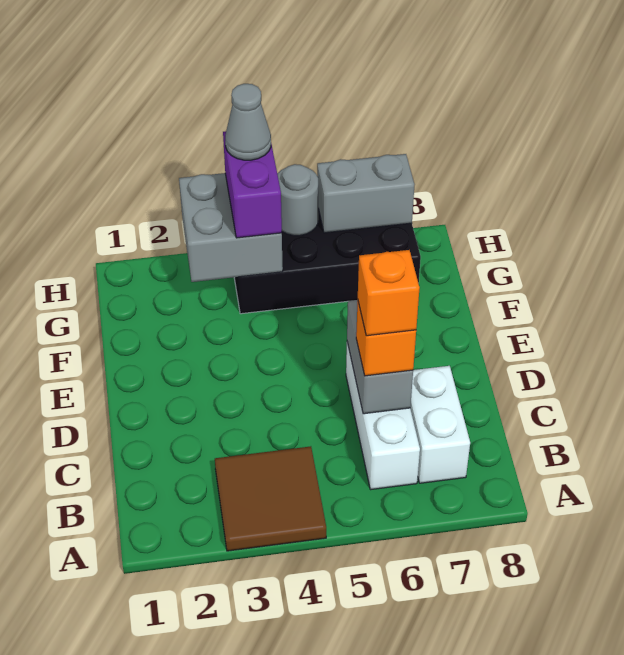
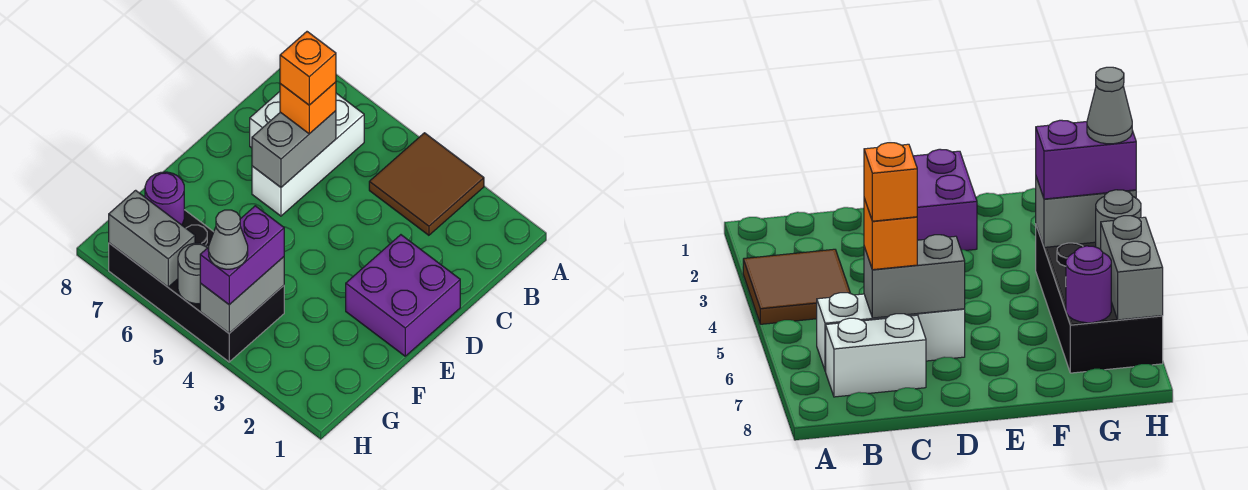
none -> purple 2x2 brick [346,235,460,356]
grey 2x2 brick [179,173,283,282] -> grey 1x2 brick [200,257,284,333]
none -> purple 1x1 round brick [145,172,184,225]

